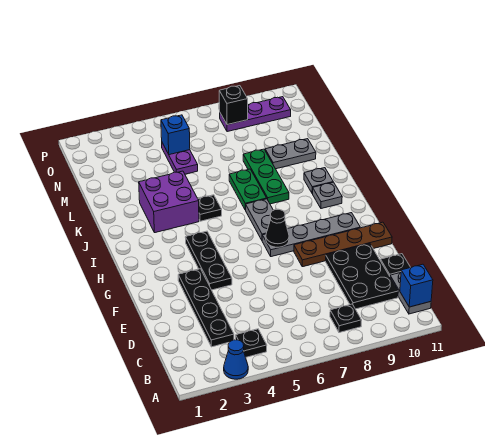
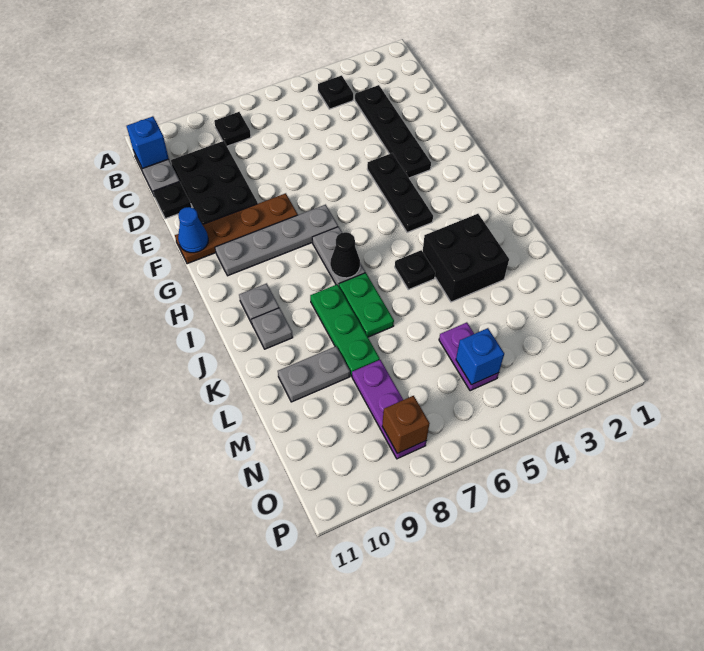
blue 1x1 cone [224,340,248,379] -> blue 1x1 cone moved to [178,207,208,253]
black 1x1 cone [266,209,289,247] -> black 1x1 cone moved to [330,232,360,278]
purple 2x2 brick [139,171,199,233] -> black 2x2 brick [423,214,509,302]
purple 1x3 plate [220,97,291,132] -> purple 1x3 plate turned to [352,360,426,459]
black 1x1 brick [219,86,248,125] -> brown 1x1 brick [382,396,430,454]

